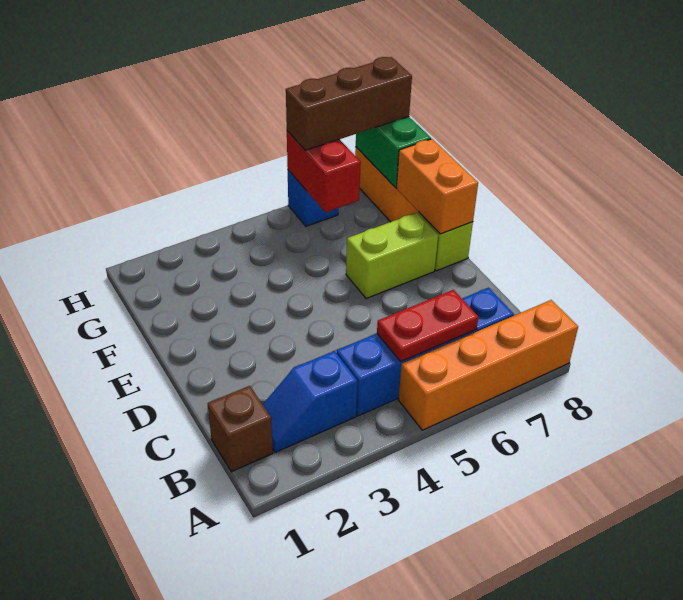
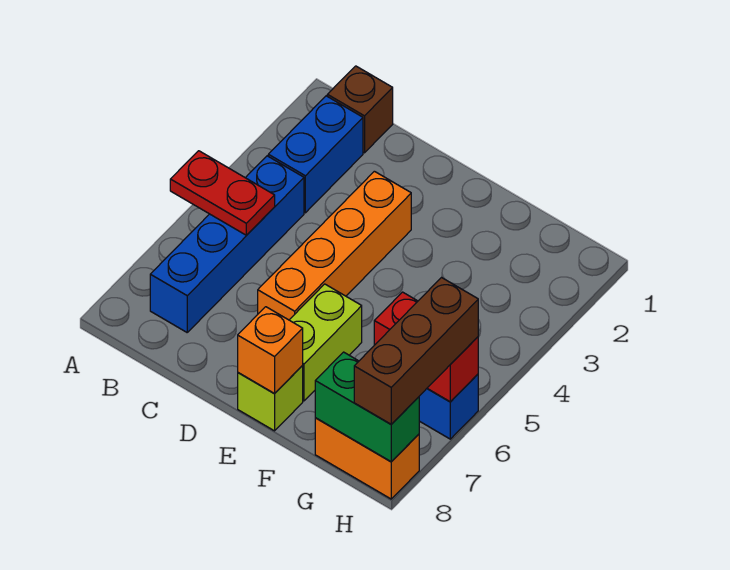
orange 1x4 brick [399,300,578,430] -> orange 1x4 brick moved to [258,171,411,320]
blue 1x2 slope [263,351,357,452] -> blue 1x2 brick [268,96,363,213]
red 1x2 plate [377,290,478,362] -> red 1x2 plate turned to [170,151,275,235]
orange 1x2 brick [396,139,478,234] -> orange 1x1 brick [238,307,303,394]

